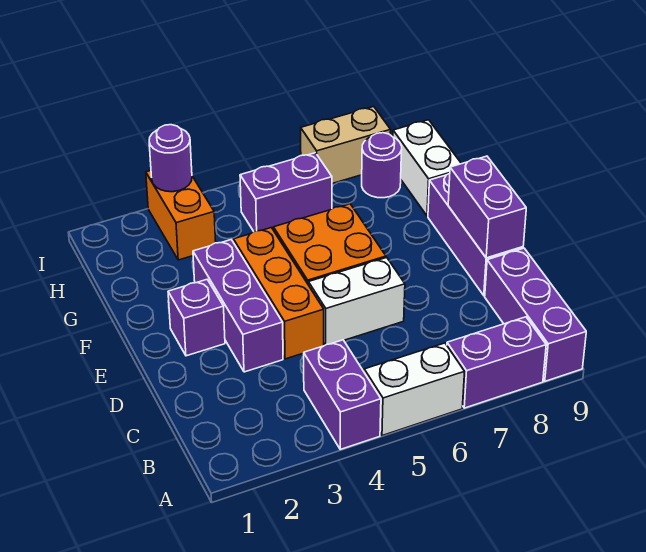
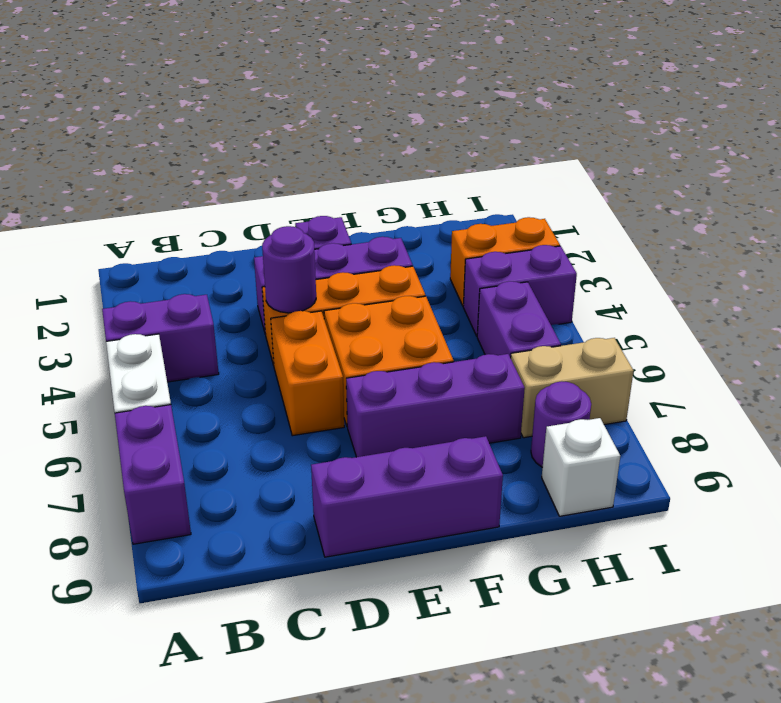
purple 1x3 brick [485,248,586,381] -> purple 1x3 brick moved to [346,354,525,457]
white 1x2 brick [308,258,405,345] -> orange 1x2 brick [271,311,344,436]
purple 1x2 brick [448,156,526,258] -> purple 1x2 brick moved to [463,245,577,336]
white 1x2 brick [393,120,461,216] -> white 1x1 brick [542,418,620,516]
purple 1x1 round brick [149,125,192,192] -> purple 1x1 round brick moved to [262,226,316,313]
tan 1x2 brick [301,107,391,184] -> tan 1x2 brick turned to [511,338,633,438]

